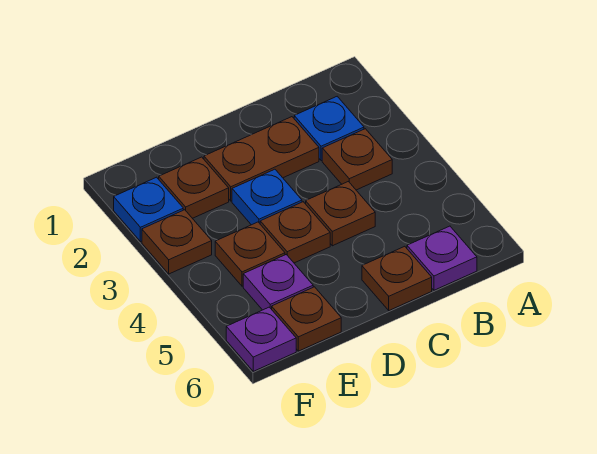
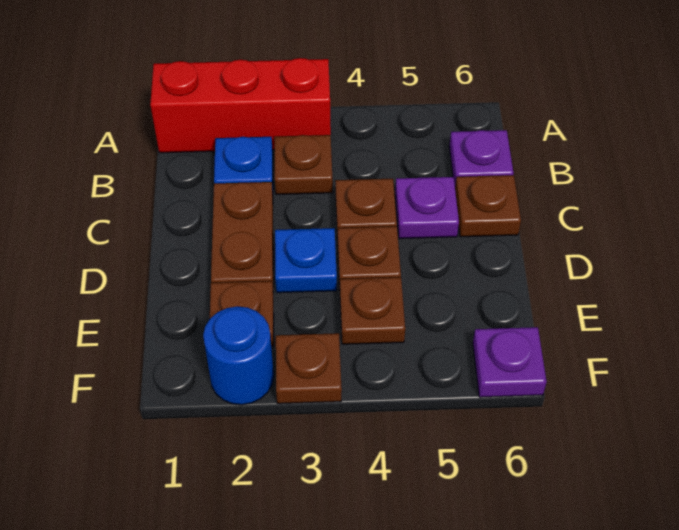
none -> red 1x3 brick [150,58,331,153]
purple 1x1 plate [243,255,313,310] -> purple 1x1 plate moved to [395,177,459,239]
brown 1x1 plate [272,287,341,351] -> none
blue 1x1 plate [114,177,183,242] -> blue 1x1 round brick [203,306,274,405]

